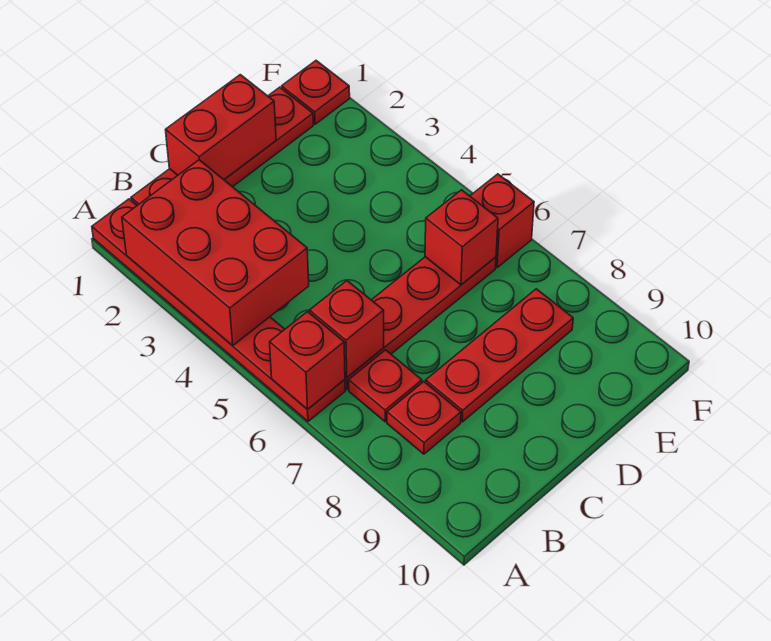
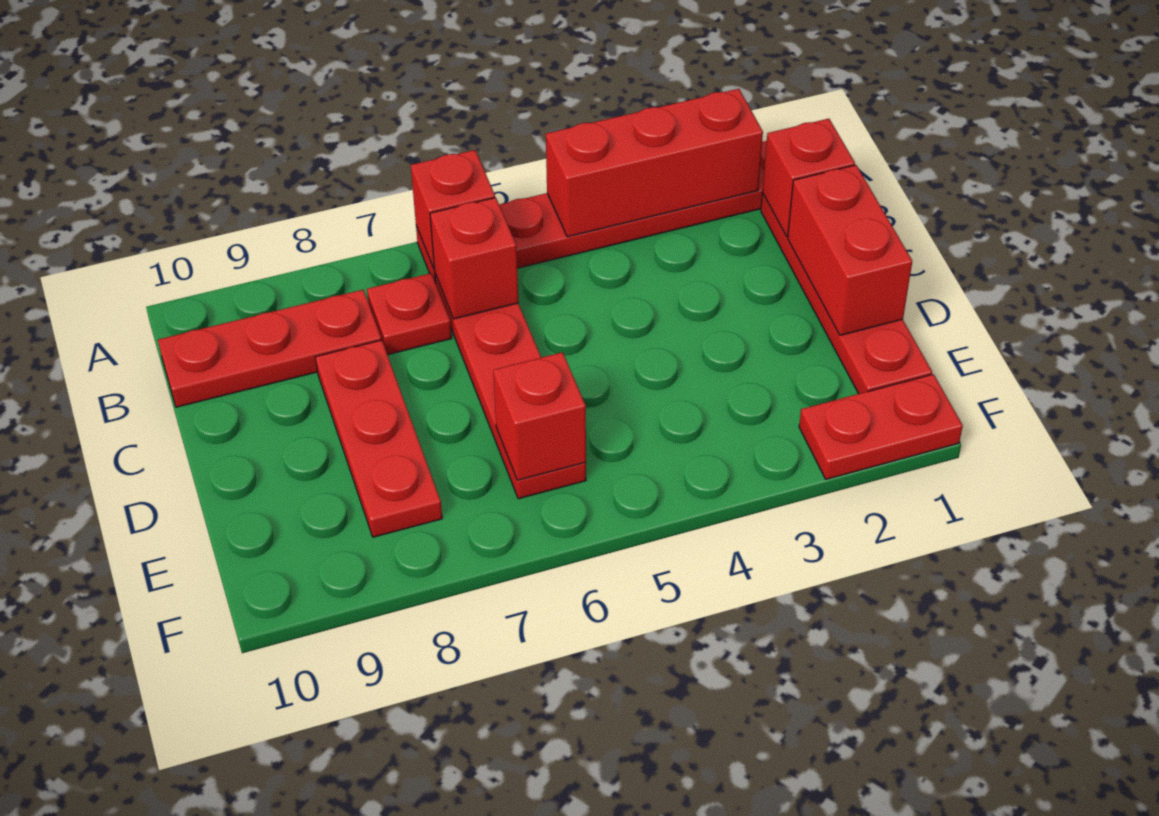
red 2x3 brick [122,160,309,346] -> red 1x3 brick [546,89,763,237]
red 1x1 plate [387,382,461,454] -> red 1x3 plate [158,290,381,407]
red 1x1 plate [282,61,350,124] -> red 1x2 plate [799,374,963,479]
red 1x1 brick [470,174,534,268] -> red 1x1 brick moved to [762,119,855,236]

